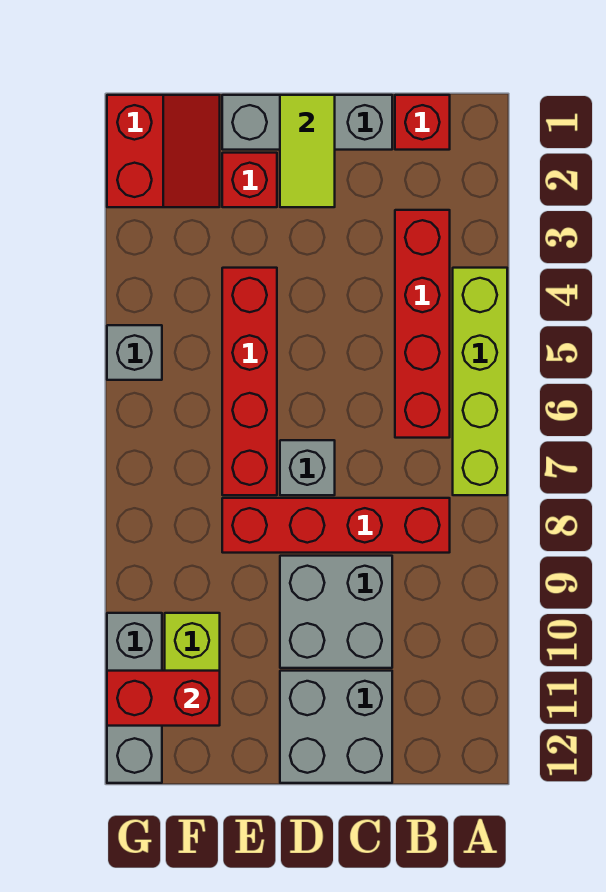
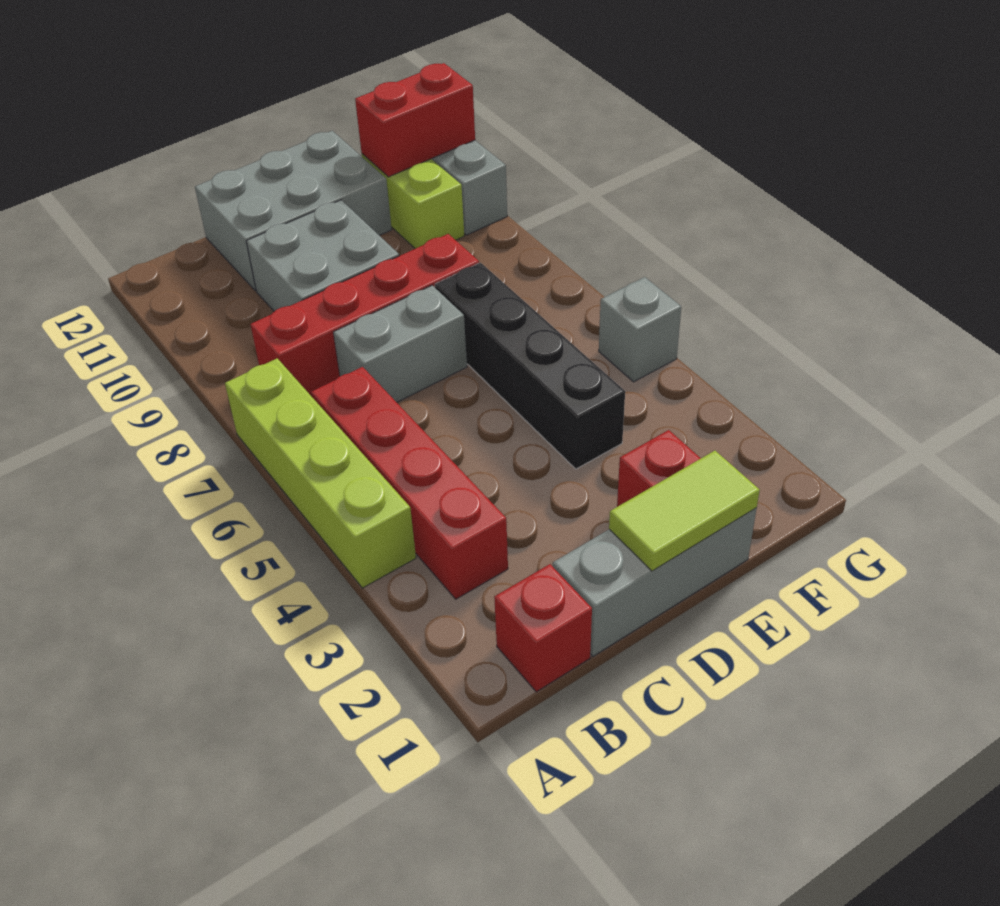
grey 2x2 brick [280,671,392,783] -> grey 2x3 brick [195,131,392,291]
lime 1x2 tile [280,95,335,207] -> lime 1x2 tile turned to [609,451,760,571]
grey 1x1 brick [280,440,335,495] -> grey 1x2 brick [333,285,467,402]
red 1x4 brick [222,268,277,495] -> black 1x4 brick [435,263,625,469]
red 2x2 slope [107,95,220,207] -> none

